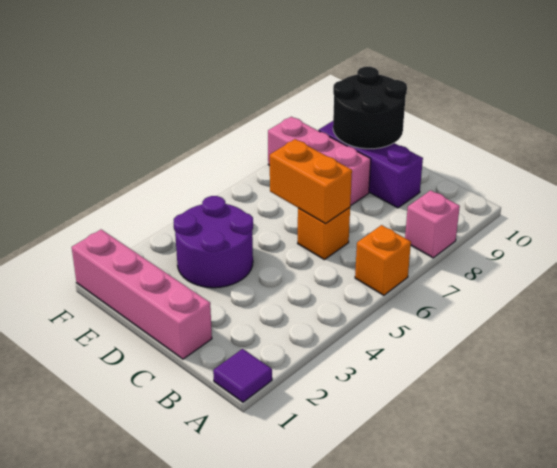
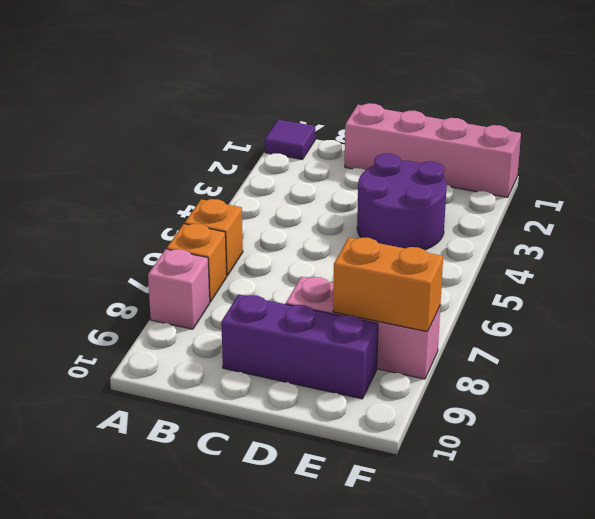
orange 1x1 brick [298,208,350,260] -> orange 1x1 brick moved to [167,224,227,302]
orange 1x2 brick [270,139,352,224] -> orange 1x2 brick moved to [333,238,443,332]
black 2x2 round brick [333,67,407,149] -> none

